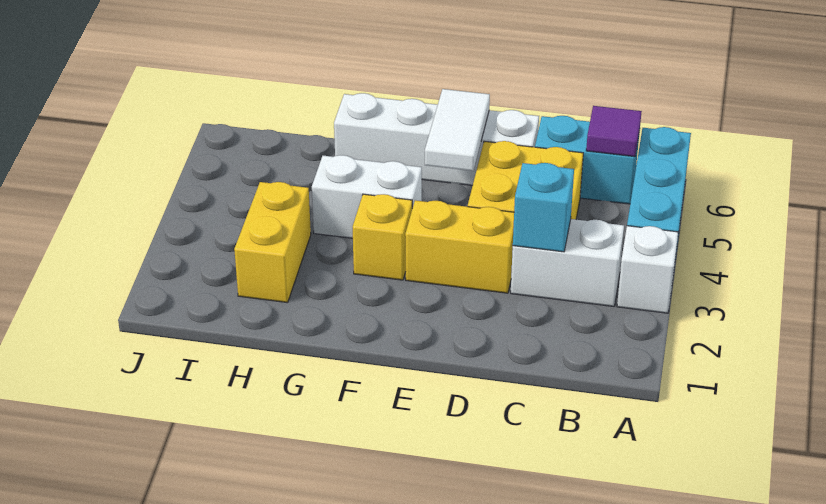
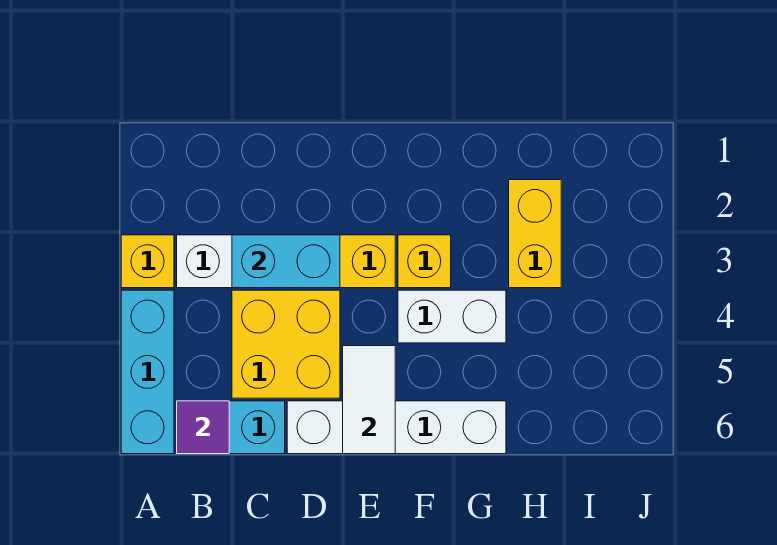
white 1x1 brick [617,226,678,313] -> yellow 1x1 brick [121,235,174,288]
cyan 1x1 brick [513,163,574,252] -> cyan 1x2 brick [232,235,340,288]

